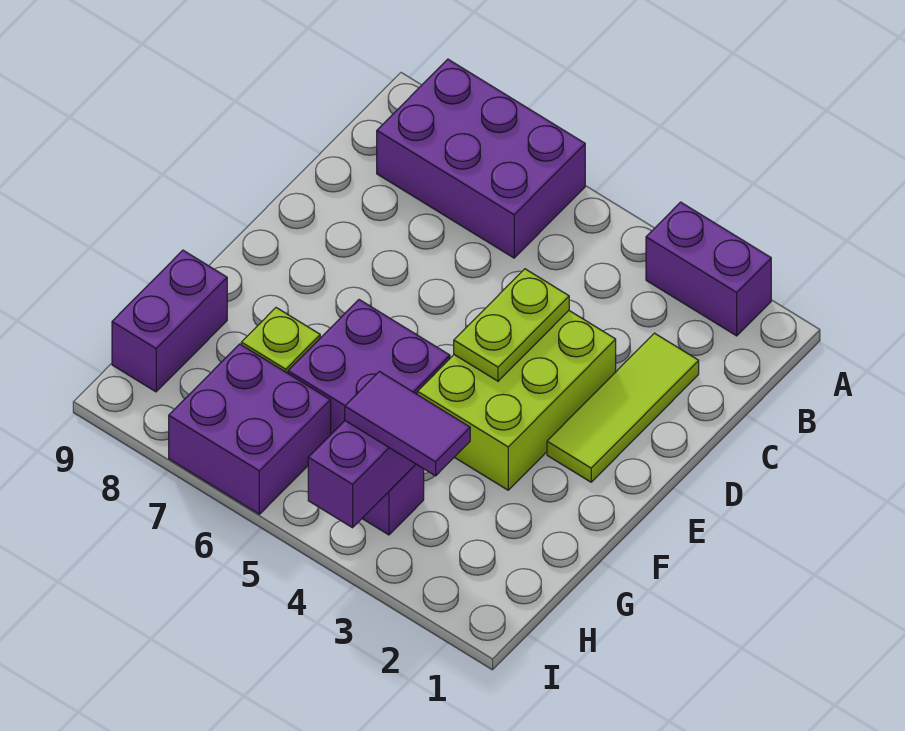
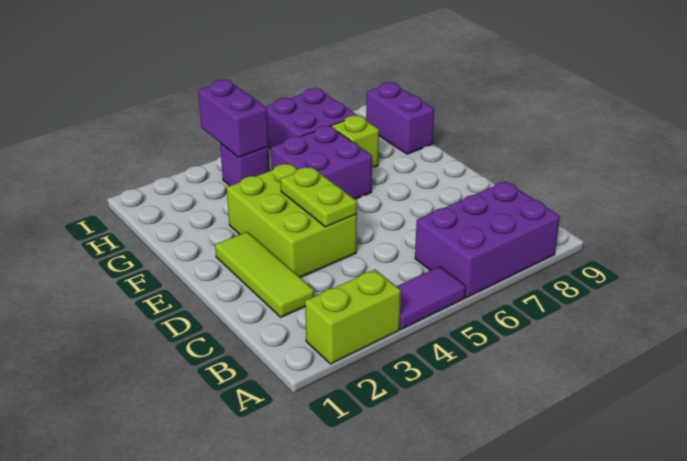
purple 1x2 brick [646,202,771,336] -> lime 1x2 brick [305,270,401,364]
purple 1x2 tile [345,371,470,476] -> purple 1x2 tile moved to [396,267,466,330]

